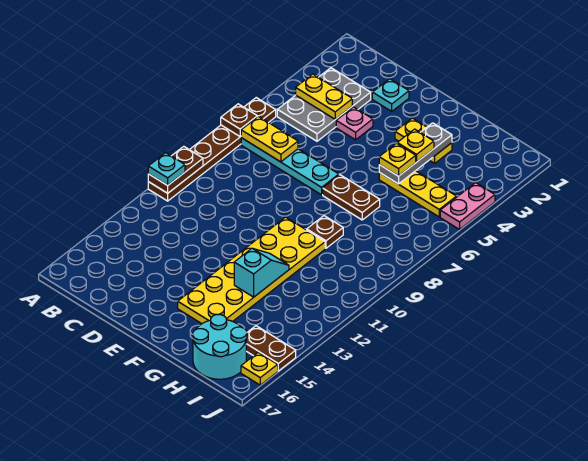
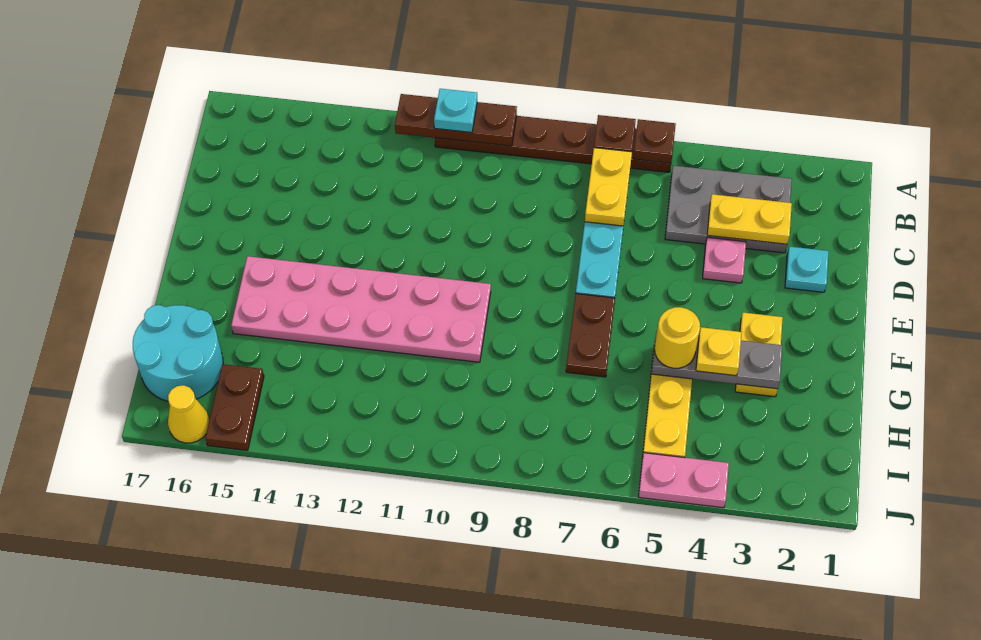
brown 1x2 plate [148,146,203,193] -> brown 1x3 plate [395,94,517,146]
yellow 1x2 plate [296,74,352,119] -> yellow 1x2 plate turned to [707,194,792,244]
yellow 2x6 plate [178,217,325,324] -> pink 2x6 plate [231,256,491,362]
yellow 1x1 plate [379,143,416,176] -> yellow 1x1 round brick [655,307,700,368]
brown 1x1 plate [307,216,343,248] -> brown 1x1 plate moved to [633,119,676,163]
cyan 1x2 slope [234,248,289,297] -> none
yellow 1x1 plate [241,352,278,385] -> yellow 1x1 cone [168,385,209,443]

